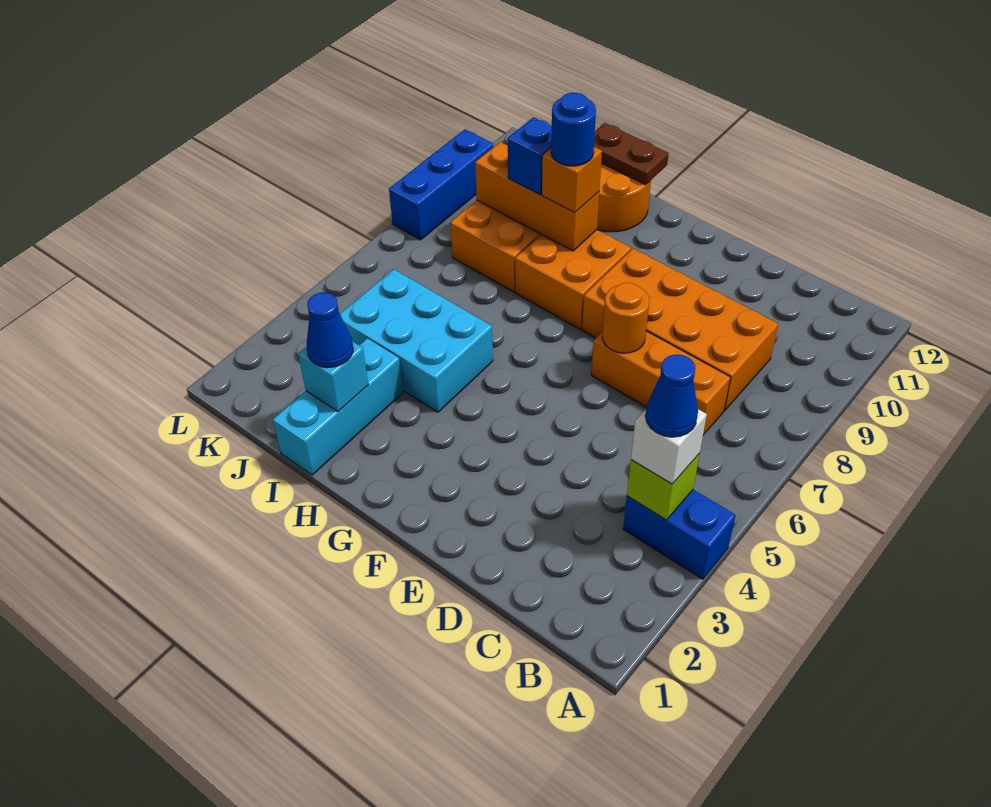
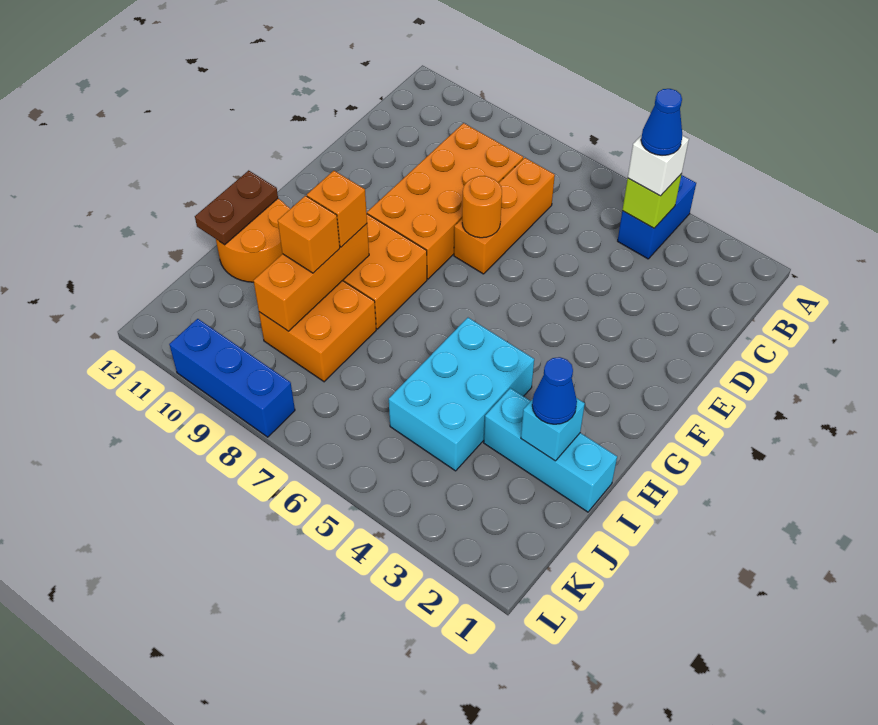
blue 1x1 round brick [551,93,596,166] -> none
blue 1x1 brick [508,117,552,195] -> orange 1x1 brick [278,196,340,273]

